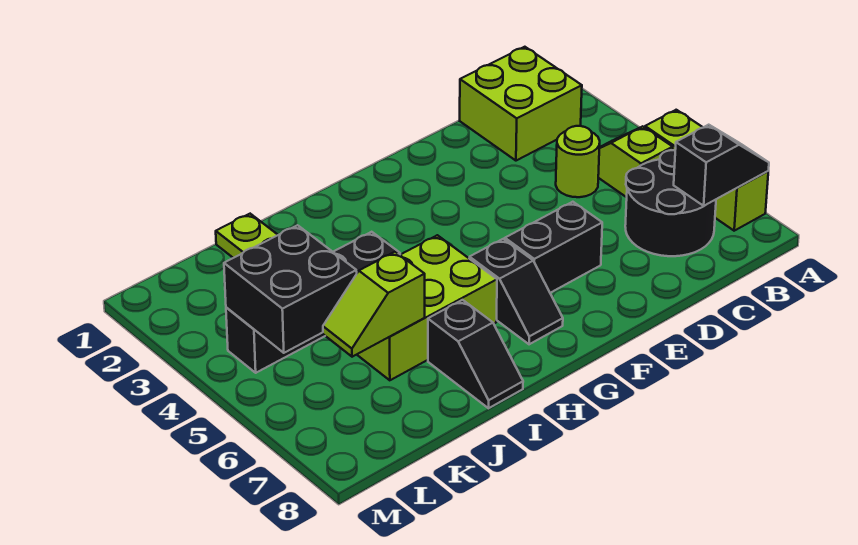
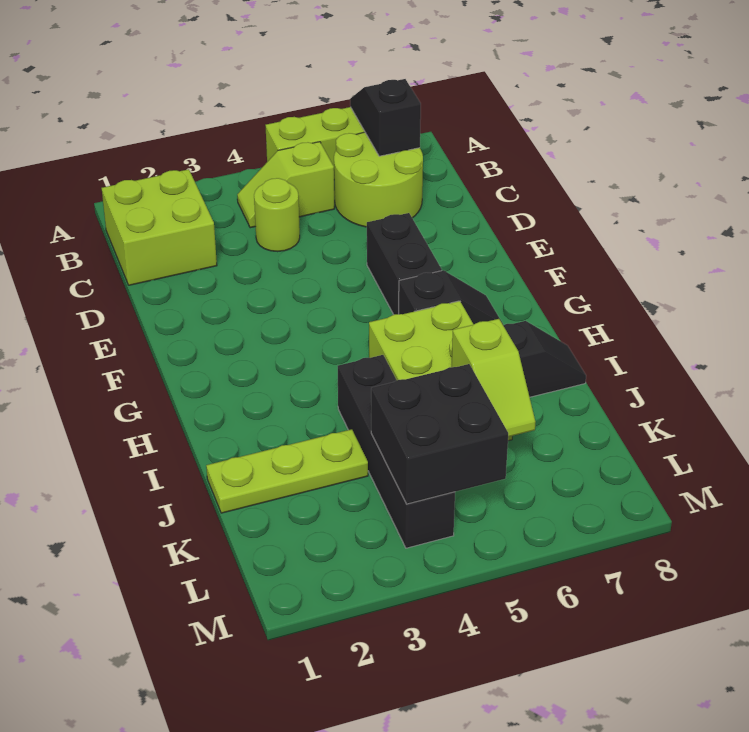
black 2x2 round brick [625,150,716,256] -> lime 2x2 round brick [334,132,423,227]

